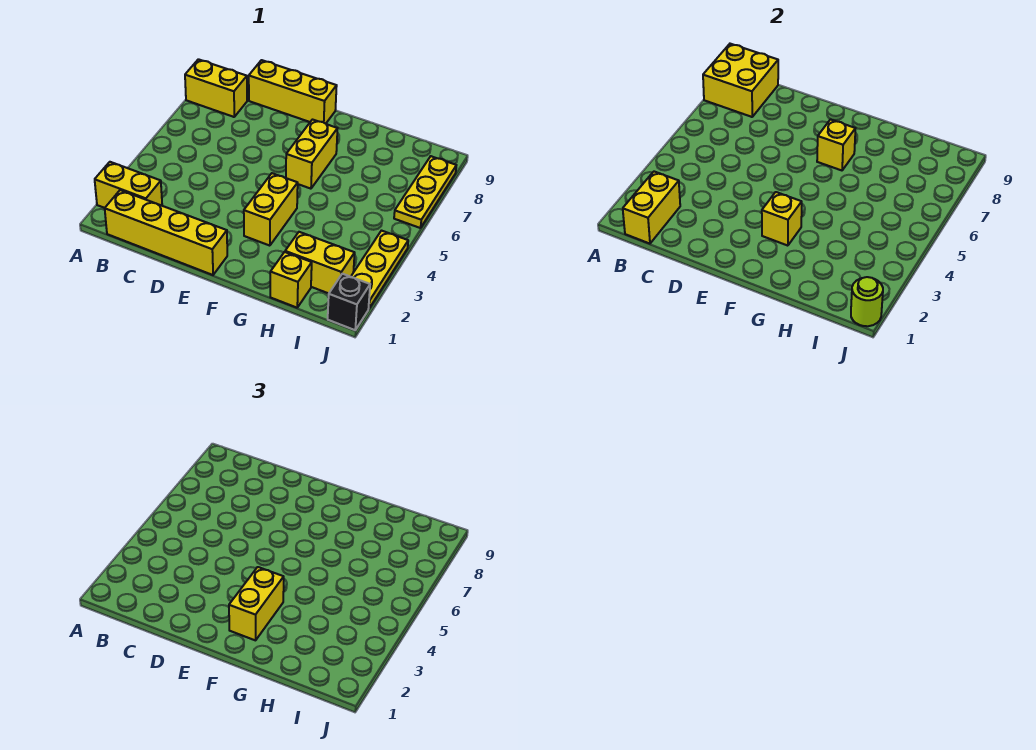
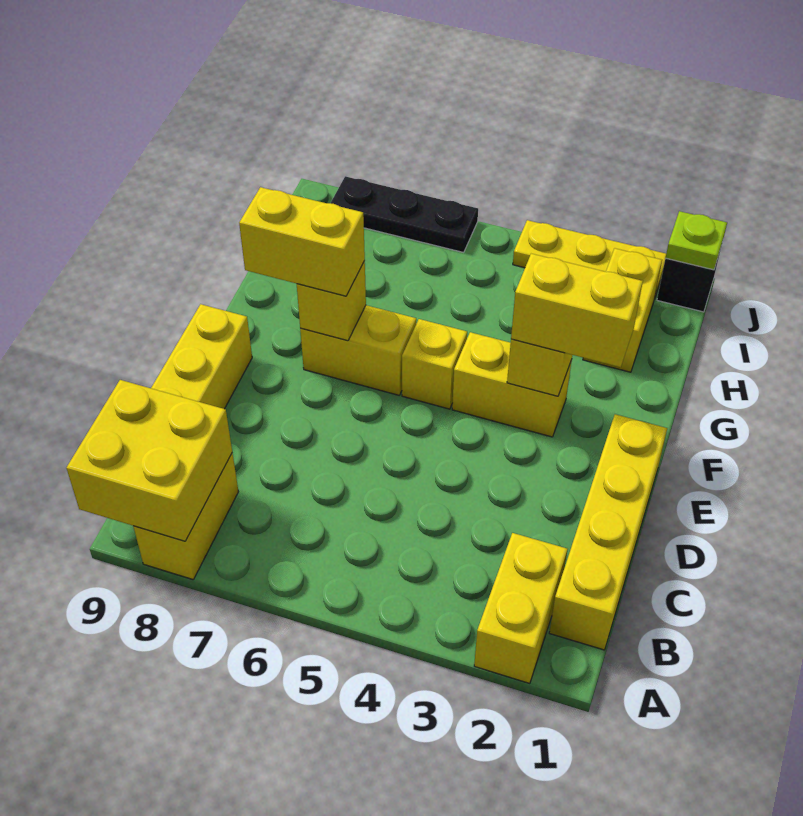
yellow 1x2 brick [623,172,680,244] -> yellow 1x2 brick moved to [239,187,365,296]
yellow 1x1 brick [270,252,312,308] -> yellow 1x1 brick moved to [402,319,467,409]
lime 1x1 round brick [851,277,883,326] -> lime 1x1 plate [666,211,727,270]
yellow 1x3 plate [394,156,456,228] -> black 1x3 plate [331,176,478,252]

